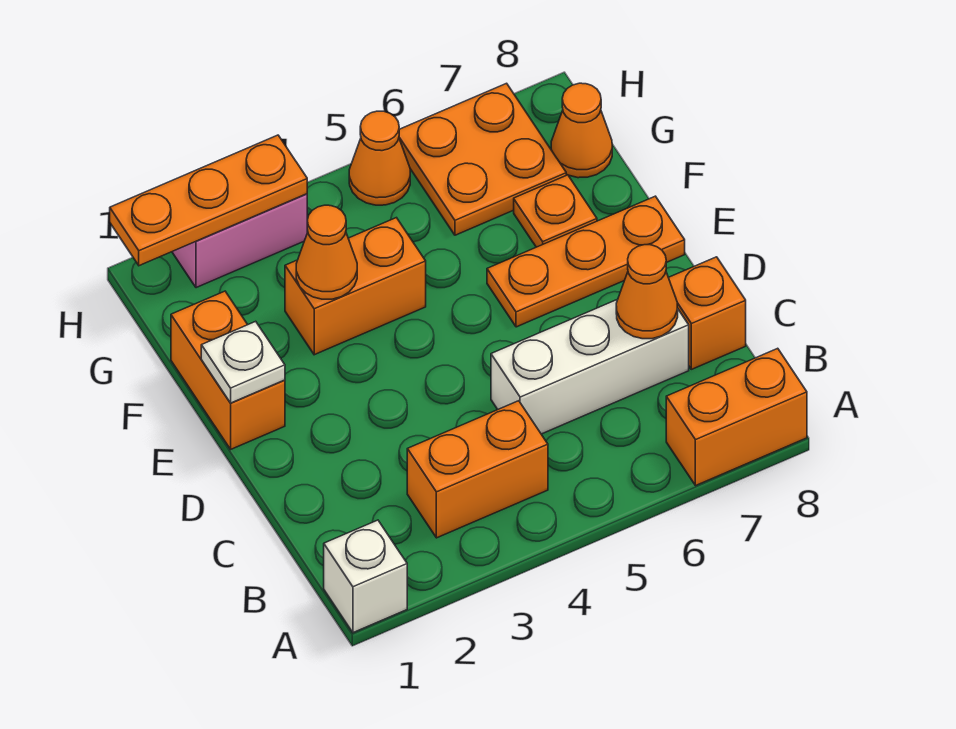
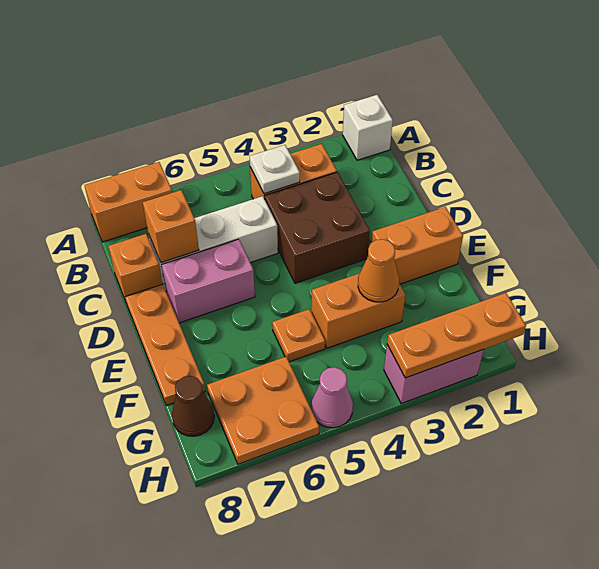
none -> brown 2x2 brick [265,172,370,283]
orange 1x1 cone [616,245,678,339] -> orange 1x1 brick [143,190,199,263]
none -> pink 1x2 brick [162,239,255,323]
orange 1x2 brick [171,291,285,449] -> orange 1x2 brick turned to [372,207,463,284]
white 1x1 plate [201,321,285,403] -> white 1x1 plate moved to [250,145,300,194]
orange 1x3 plate [487,196,685,327] -> orange 1x3 plate turned to [125,284,205,406]
orange 1x1 plate [514,175,597,247] -> orange 1x1 plate moved to [272,309,325,362]
orange 1x1 cone [551,83,612,178] -> brown 1x1 cone [172,376,214,436]
orange 1x1 cone [349,111,410,205] -> pink 1x1 cone [311,367,353,428]

